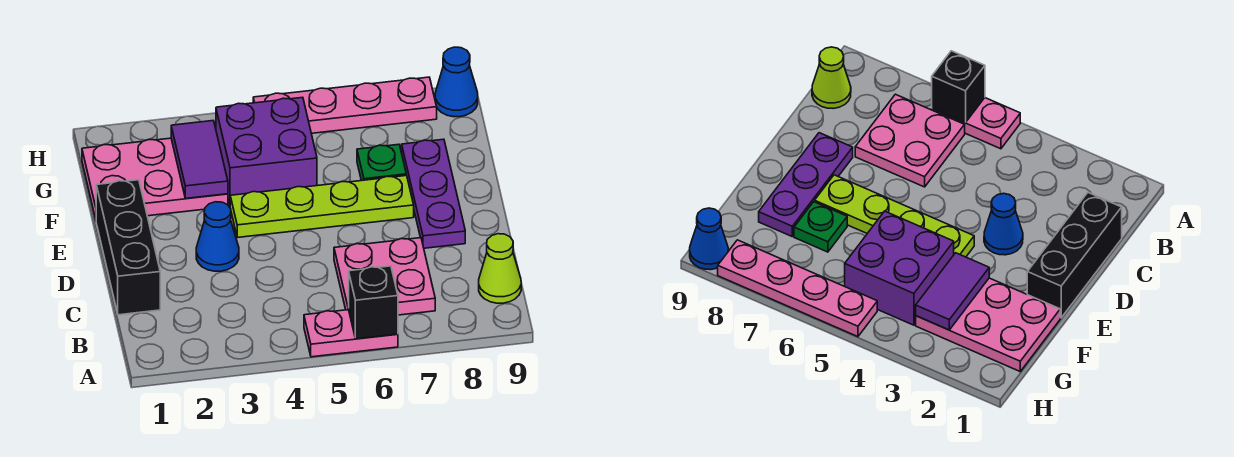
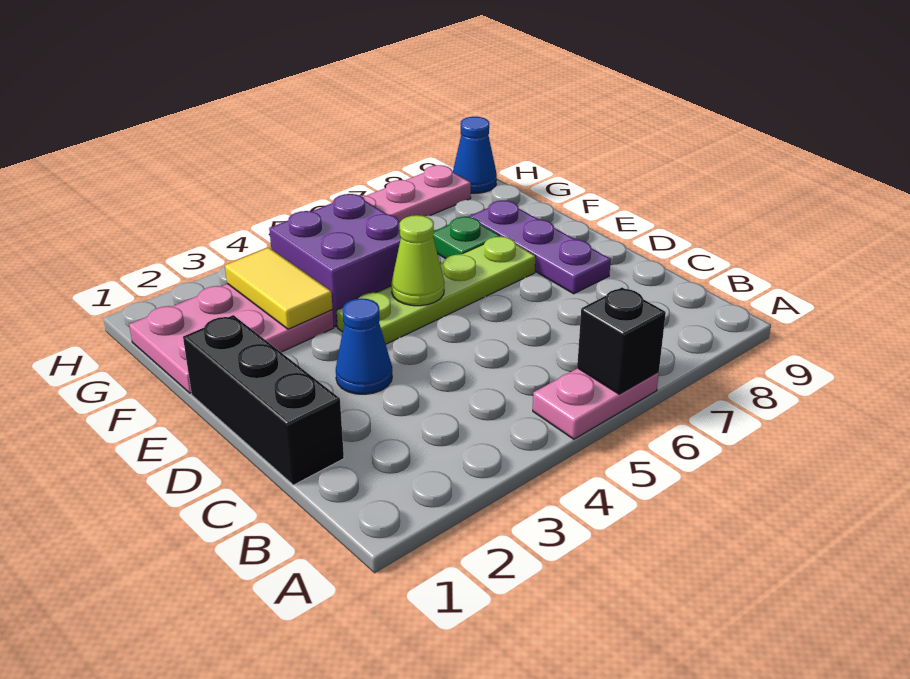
pink 2x2 plate [334,238,435,315] -> none
lime 1x1 cone [479,234,521,303] -> lime 1x1 cone moved to [391,215,444,306]
purple 1x2 tile [171,121,228,198] -> yellow 1x2 tile [225,248,333,329]

